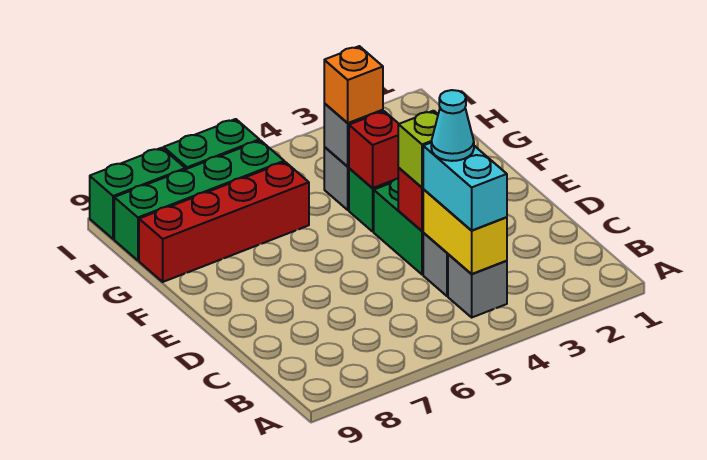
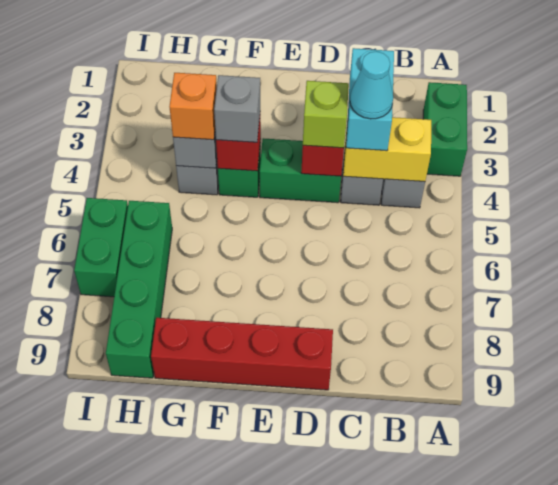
cyan 1x2 brick [423,143,507,231] -> cyan 1x2 brick turned to [346,48,394,151]
none -> grey 1x1 brick [214,75,260,142]
red 1x4 brick [139,162,309,282] -> red 1x4 brick turned to [151,318,333,390]
green 1x2 brick [90,148,185,239] -> green 1x2 brick moved to [423,82,467,176]

